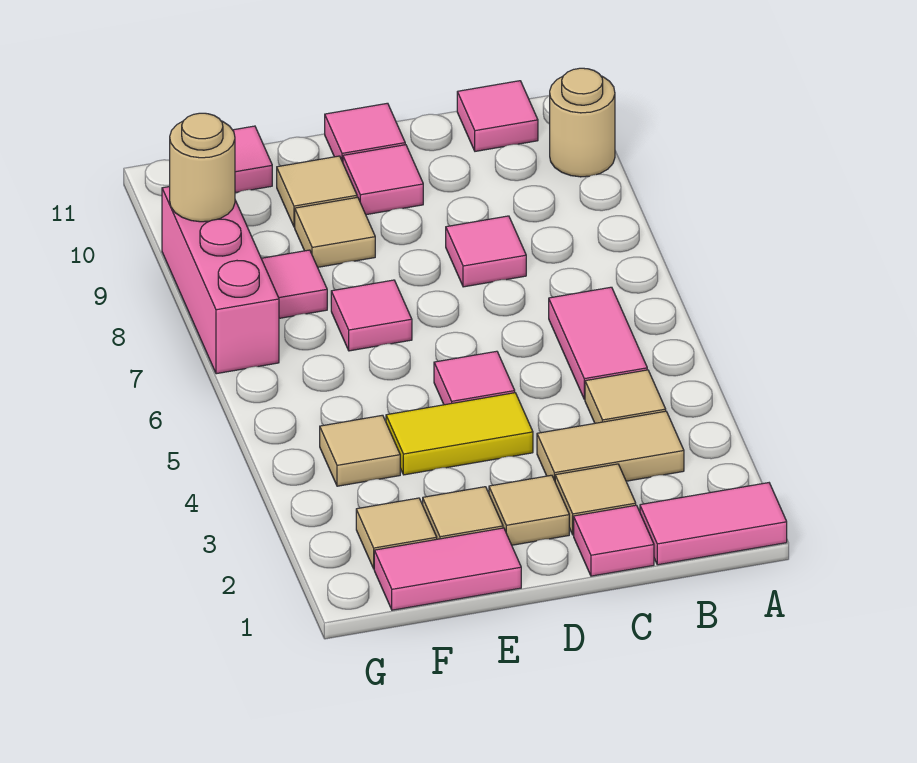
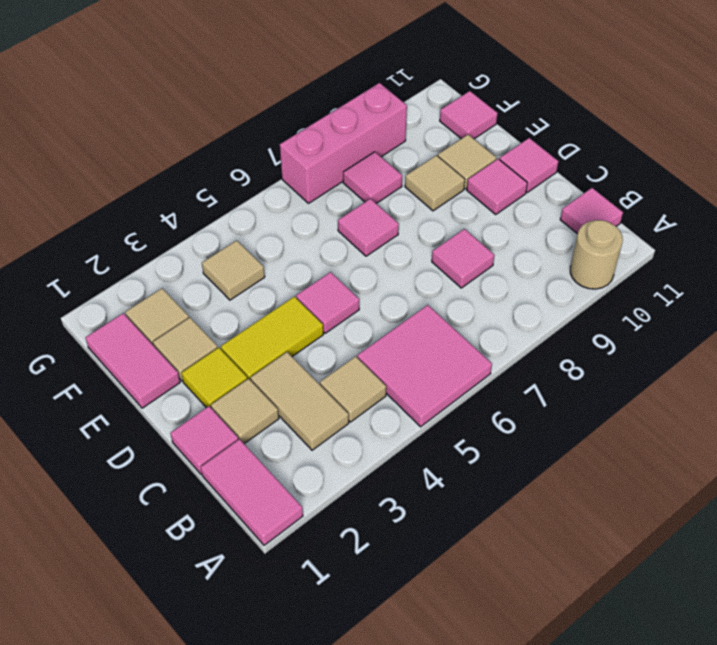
pink 1x2 tile [549,287,647,399] -> pink 2x2 tile [357,305,492,427]
tan 1x1 tile [489,475,569,545] -> yellow 1x1 tile [182,348,247,409]
yellow 1x2 tile [386,393,533,475] -> yellow 1x2 tile turned to [221,297,323,380]
tan 1x1 round brick [170,113,235,222] -> none

